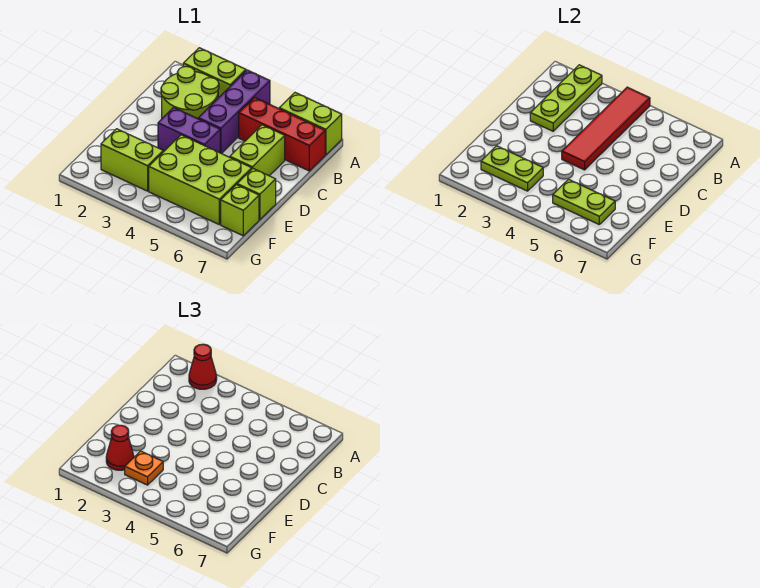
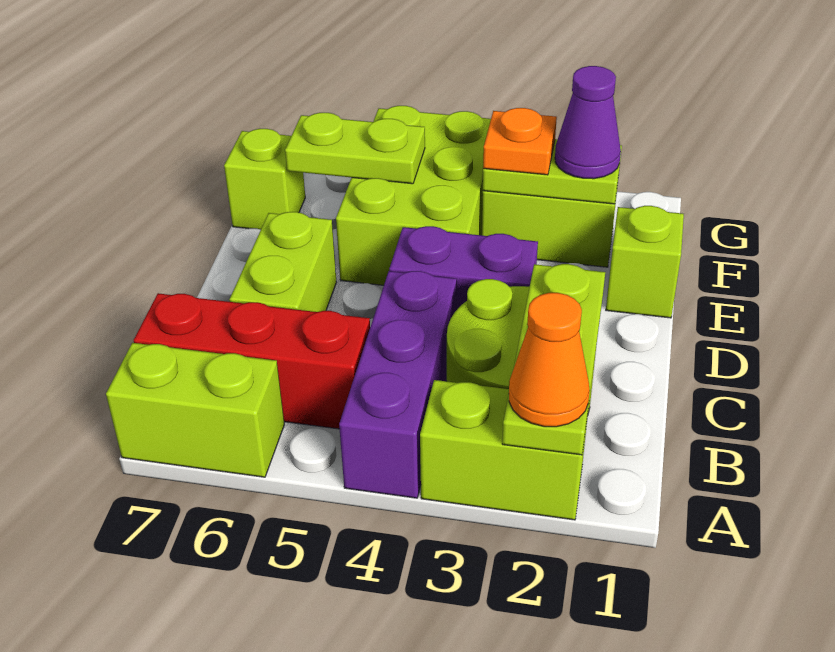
red 1x1 cone [189,344,217,389] -> orange 1x1 cone [509,293,590,427]
red 1x4 tile [562,87,650,170] -> none
lime 2x3 brick [149,135,252,224] -> lime 2x3 brick turned to [336,106,491,285]
lime 1x1 brick [237,169,276,220] -> lime 1x1 brick moved to [606,206,684,318]
red 1x1 cone [106,425,134,470] -> purple 1x1 cone [555,66,621,179]

